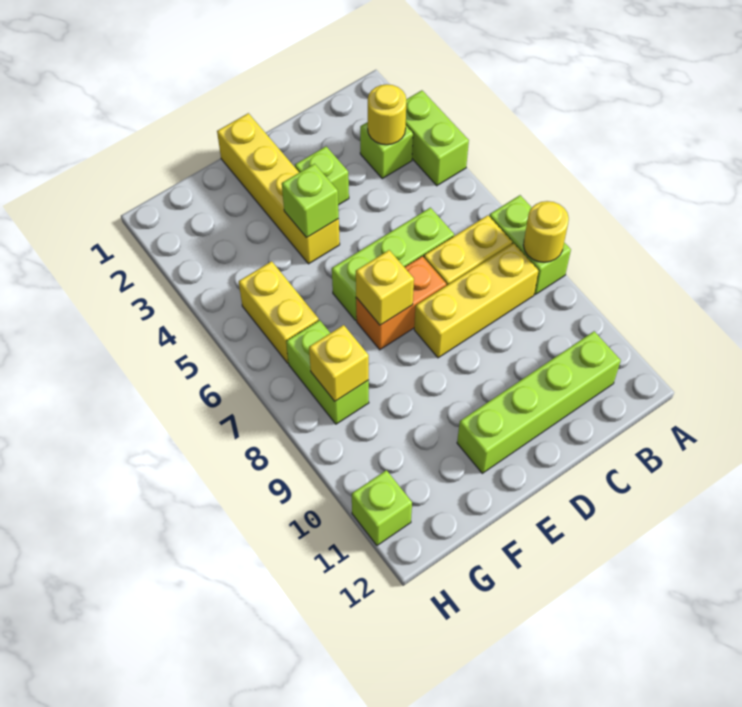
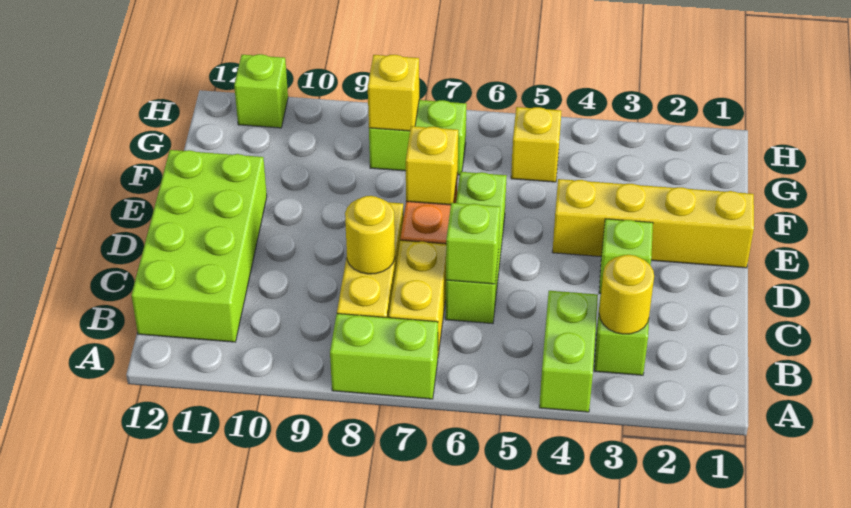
lime 1x2 brick [406,90,469,186] -> lime 1x2 brick turned to [539,291,598,412]
yellow 1x1 round brick [523,201,569,262] -> yellow 1x1 round brick moved to [345,196,395,274]
lime 1x4 brick [457,331,621,473] -> lime 2x4 brick [131,150,267,342]
lime 1x1 brick [282,164,339,238] -> lime 1x1 brick moved to [446,203,500,284]
yellow 1x2 brick [239,261,319,363] -> yellow 1x1 brick [511,107,561,182]

